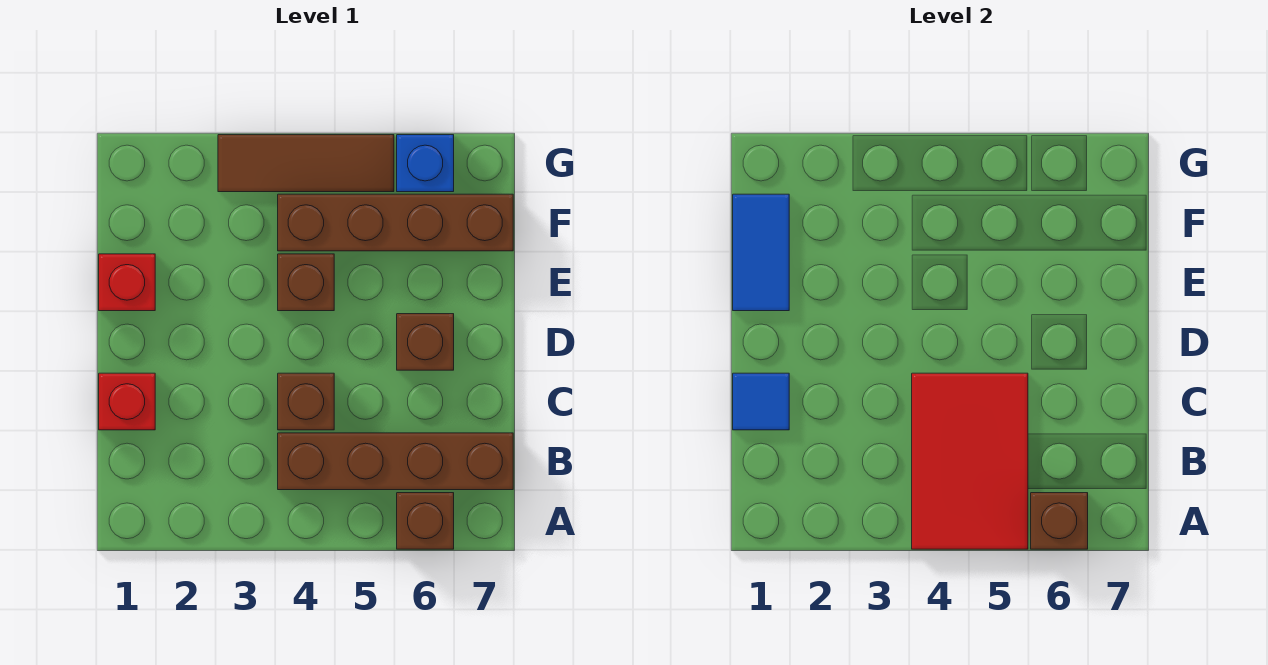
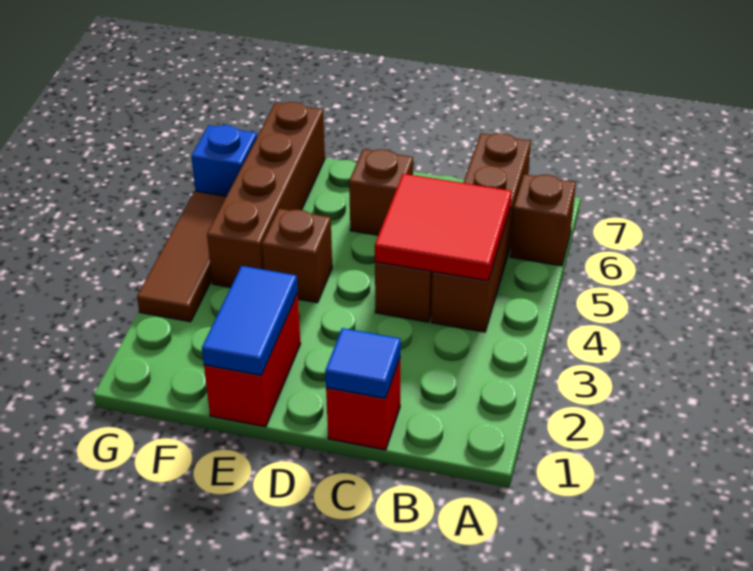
red 2x3 tile [912,373,1028,549] -> red 2x2 tile [375,174,512,281]
brown 1x1 brick [1031,493,1088,549] -> none
red 1x1 brick [99,254,155,311] -> red 1x2 brick [204,294,301,427]
blue 1x2 tile [733,194,789,311] -> blue 1x2 tile turned to [202,266,298,375]

